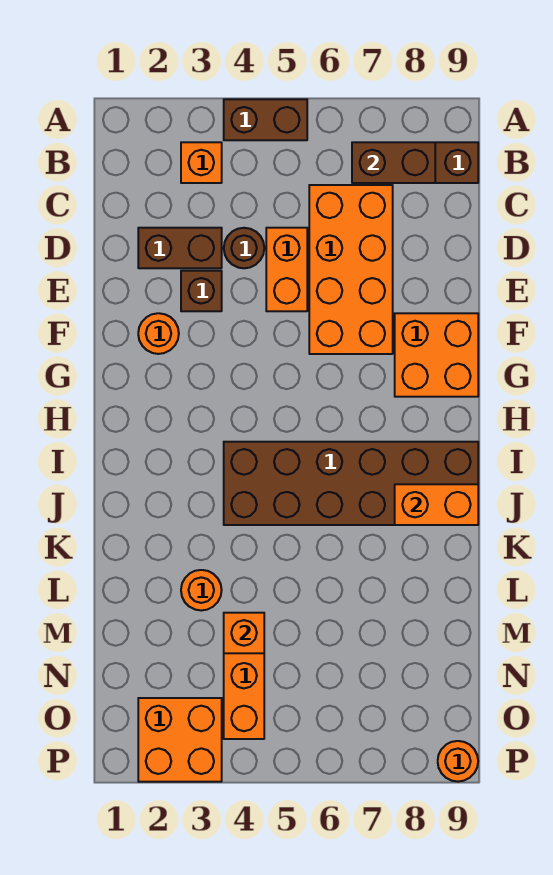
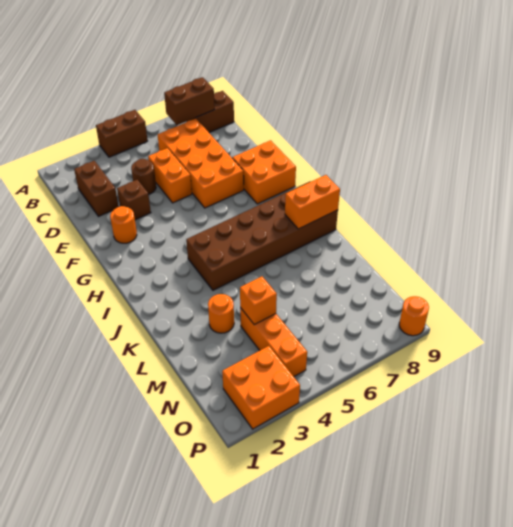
orange 1x1 brick [181,142,222,183] -> none
brown 1x2 brick [138,228,222,268] -> brown 1x2 brick turned to [74,161,119,217]

